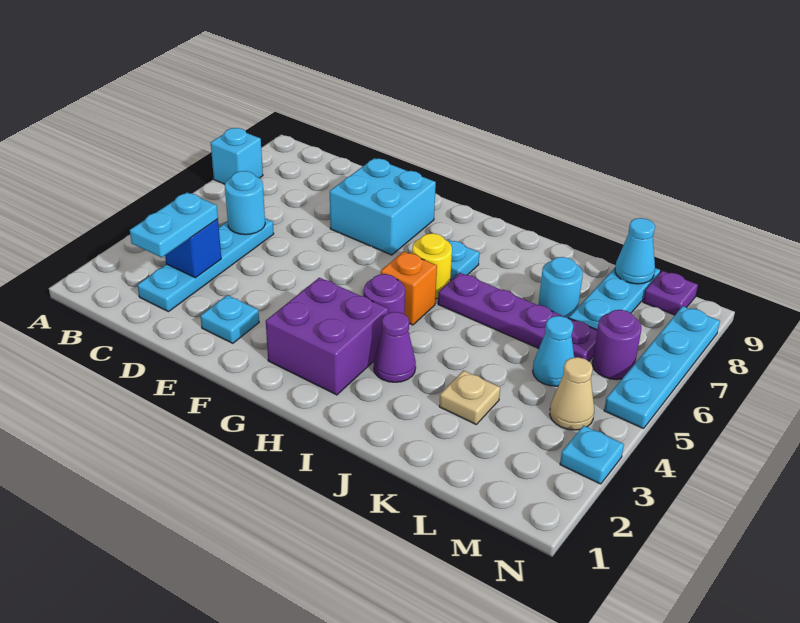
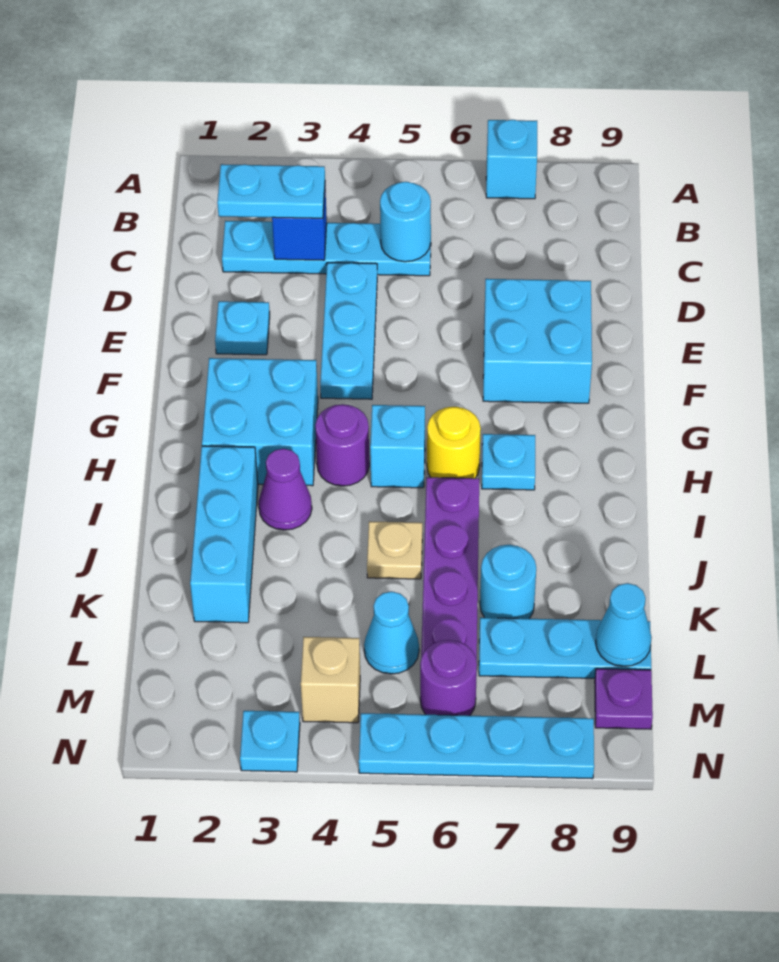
none -> cyan 1x3 plate [320,263,377,399]
purple 2x2 brick [266,278,388,395] -> cyan 2x2 brick [202,358,318,486]
orange 1x1 brick [381,251,437,325] -> cyan 1x1 brick [370,405,425,488]
none -> cyan 1x3 brick [190,446,258,623]
tan 1x1 plate [439,370,500,424] -> tan 1x1 plate moved to [367,521,422,579]
tan 1x1 cone [550,357,594,430] -> tan 1x1 brick [301,637,360,723]

